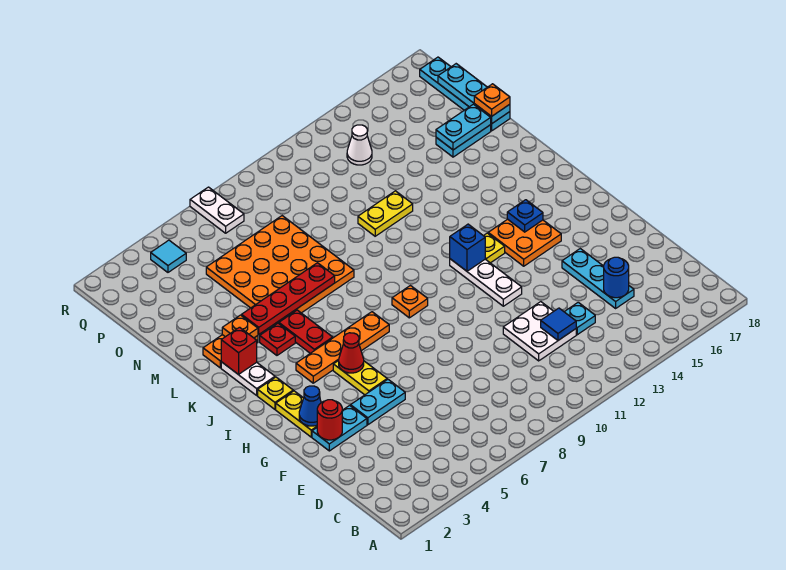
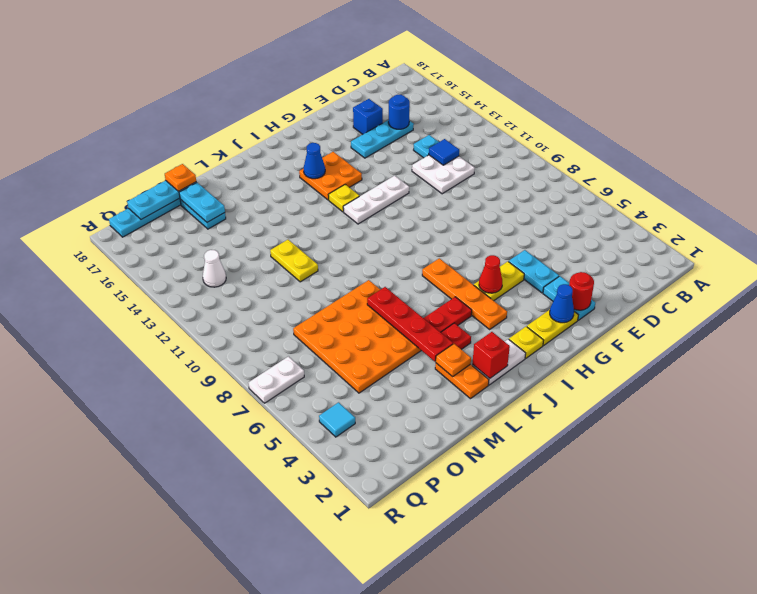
orange 1x1 plate [392,286,428,318] -> none
blue 1x1 brick [450,224,485,271] -> blue 1x1 brick moved to [353,99,383,134]
blue 1x1 plate [507,200,543,232] -> blue 1x1 cone [304,143,325,179]

